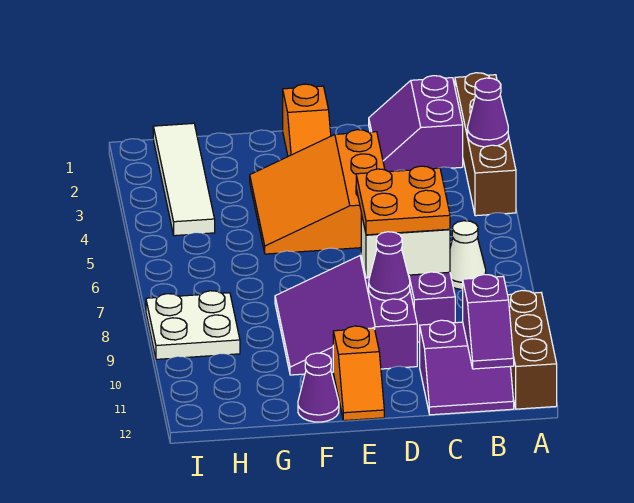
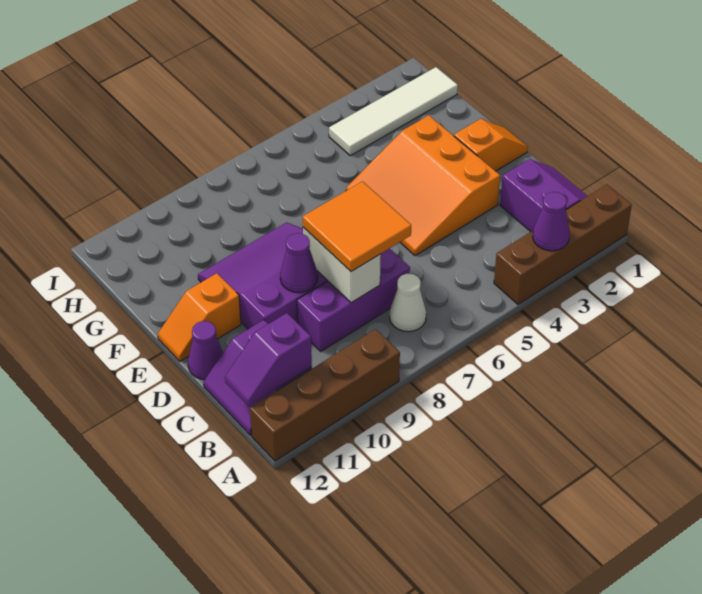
brown 1x3 brick [508,290,557,409] -> brown 1x4 brick [250,329,400,461]
purple 2x2 slope [369,76,463,172] -> purple 2x2 slope turned to [500,159,587,232]
orange 2x2 plate [356,166,450,235] -> orange 2x2 tile [303,182,411,272]
orange 3x3 slope [250,130,385,254] -> orange 3x3 slope turned to [346,115,500,256]
orange 1x2 slope [283,84,331,156] -> orange 1x2 slope turned to [454,119,528,171]
purple 1x1 cone [298,353,339,422] -> purple 1x1 cone moved to [188,321,223,380]
white 2x2 plate [146,291,240,359] -> none

